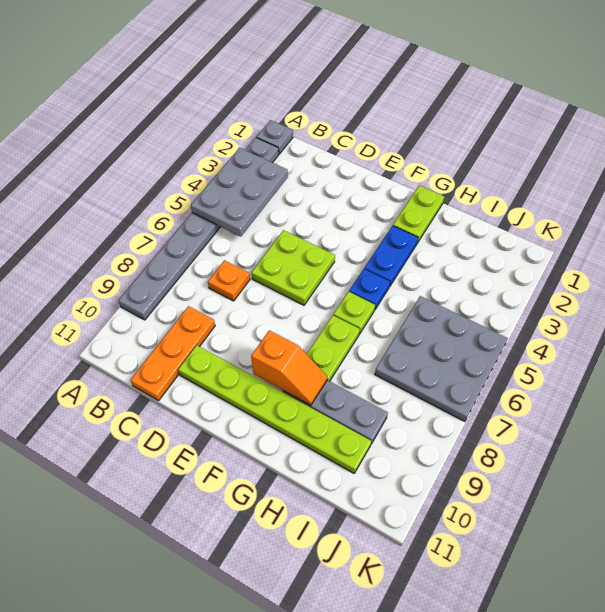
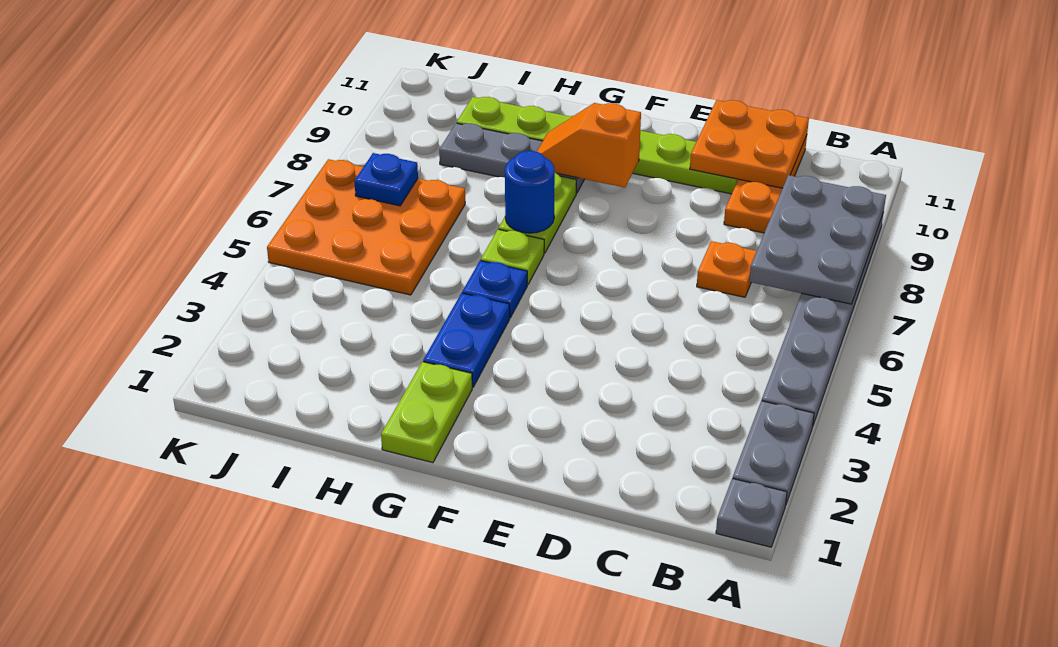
grey 2x3 plate [191,148,288,237] -> grey 2x3 plate moved to [749,175,886,304]
none -> orange 2x2 plate [690,100,809,188]
lime 2x2 plate [252,230,335,305] -> none
none -> blue 1x1 round brick [505,151,555,233]
grey 3x3 plate [375,296,508,421] -> orange 3x3 plate [267,159,465,295]
none -> blue 1x1 plate [354,153,418,206]

